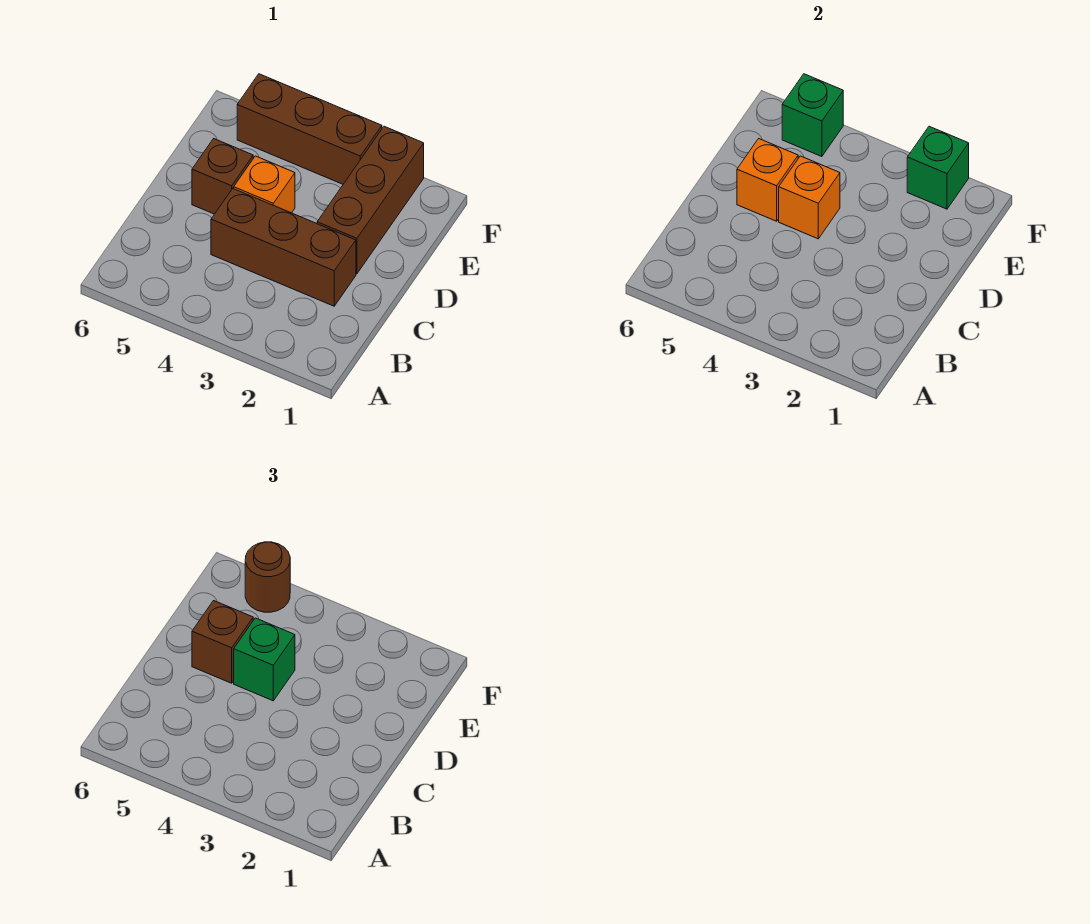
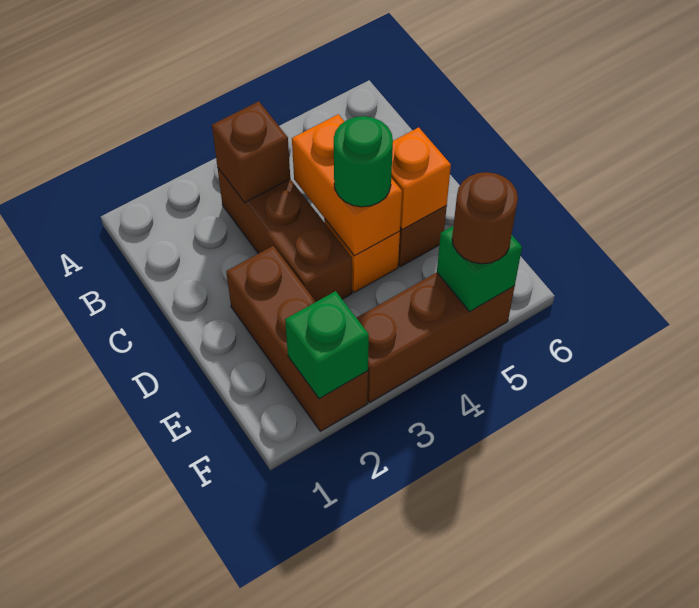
brown 1x3 brick [211,189,356,306] -> brown 1x3 brick turned to [217,167,352,302]
orange 1x1 brick [779,156,840,239] -> orange 1x2 brick [292,114,402,256]
green 1x1 brick [234,618,295,701] -> green 1x1 round brick [334,116,393,207]
brown 1x1 brick [192,601,253,683] -> brown 1x1 brick moved to [212,101,290,202]

